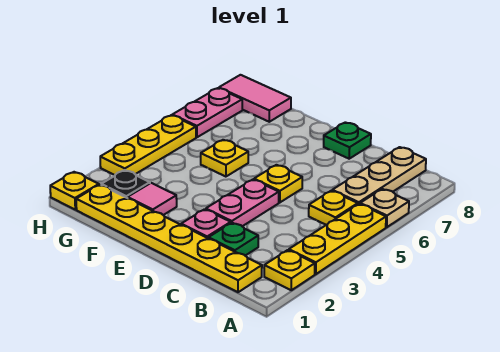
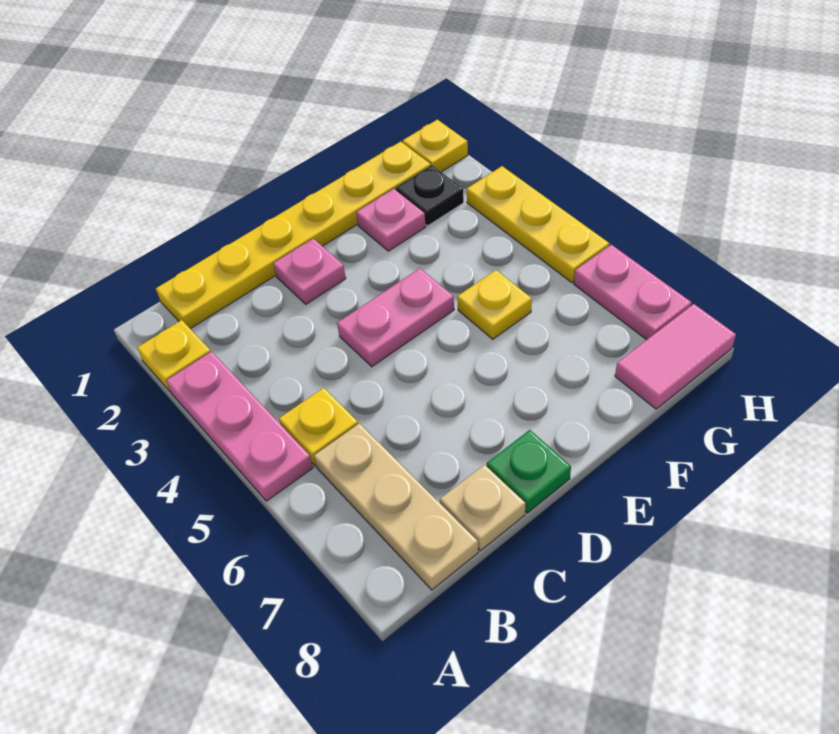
yellow 1x3 plate [289,204,386,274] -> pink 1x3 plate [166,352,313,501]
tan 1x1 plate [360,189,409,227] -> tan 1x1 plate moved to [440,465,525,551]
green 1x1 plate [209,223,258,256] -> none
pink 1x2 plate [206,180,279,226] -> pink 1x2 plate turned to [337,268,454,367]
yellow 1x1 plate [254,165,302,203] -> none
pink 1x1 tile [128,183,177,215] -> pink 1x1 plate [356,189,426,251]

